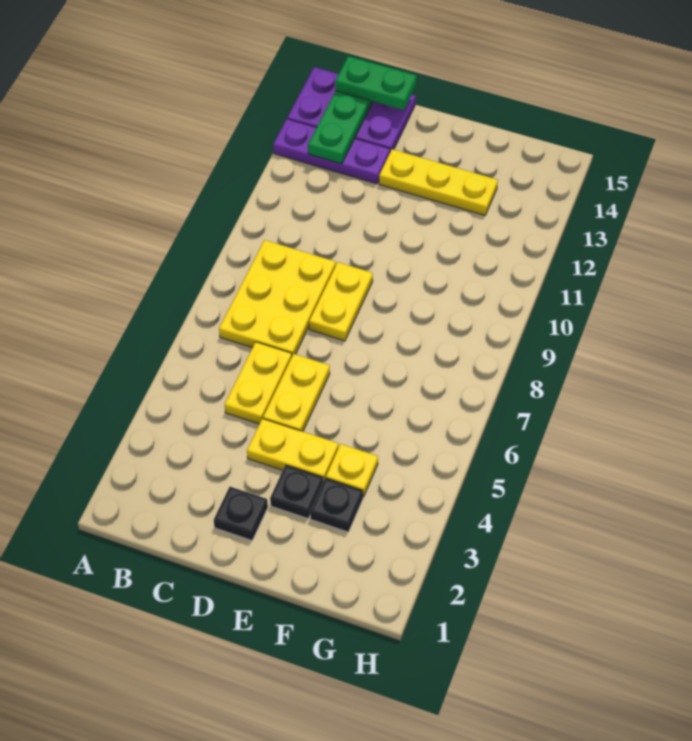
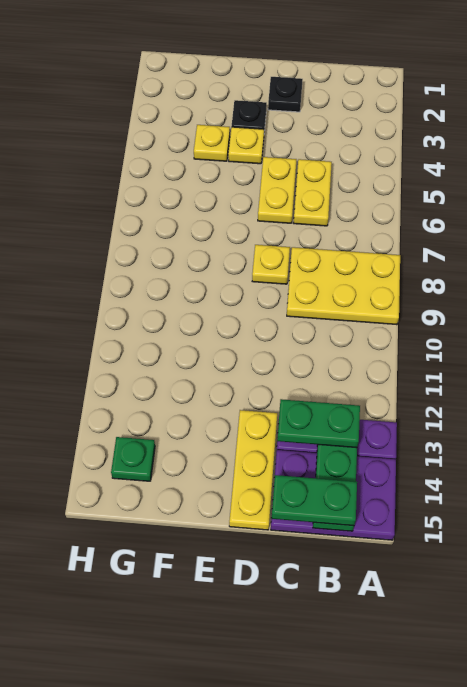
yellow 2x3 plate [219,240,336,355] -> yellow 2x3 plate turned to [287,247,400,325]
none -> green 1x2 plate [277,399,360,448]
yellow 1x2 plate [247,419,338,481] -> yellow 1x1 plate [228,127,264,164]
yellow 1x2 plate [309,262,373,341] -> yellow 1x1 plate [252,245,290,284]
yellow 1x3 plate [379,149,498,215] -> yellow 1x3 plate turned to [229,410,277,530]
black 1x1 plate [310,478,363,532] -> none
none -> green 1x1 plate [111,437,155,481]

